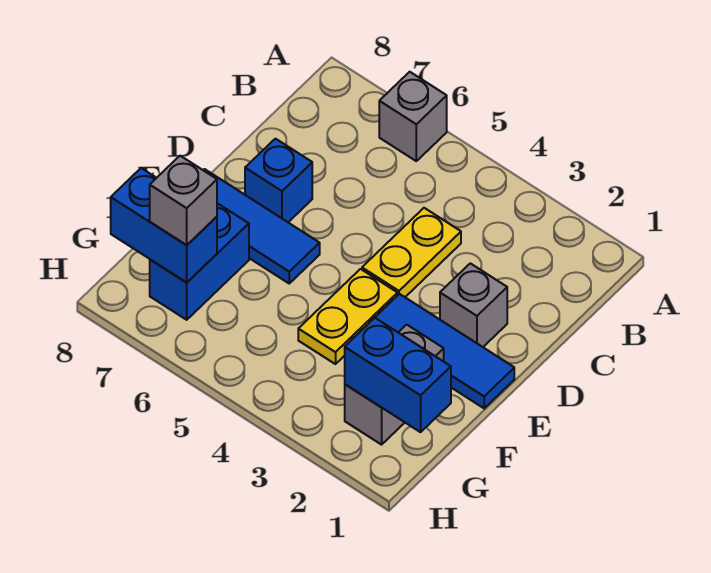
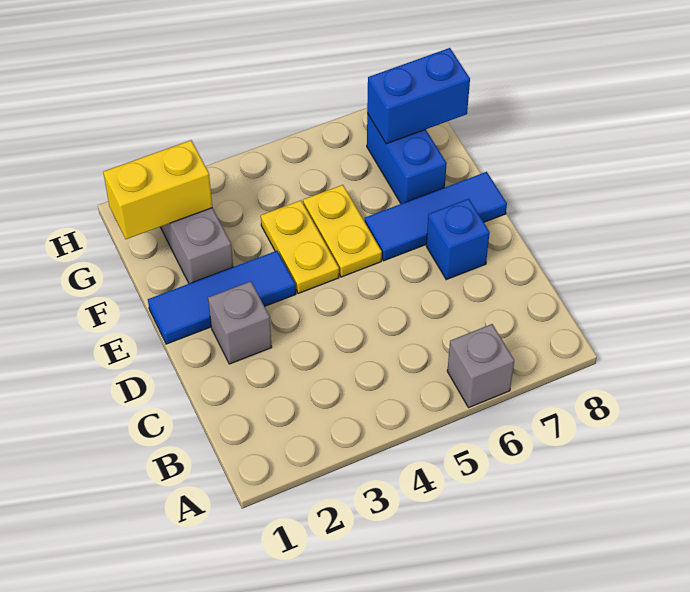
yellow 1x2 plate [362,208,461,297] -> yellow 1x2 plate moved to [303,185,382,277]
blue 1x2 brick [345,318,451,432] -> yellow 1x2 brick [103,140,212,239]
grey 1x1 brick [150,156,217,245] -> none

